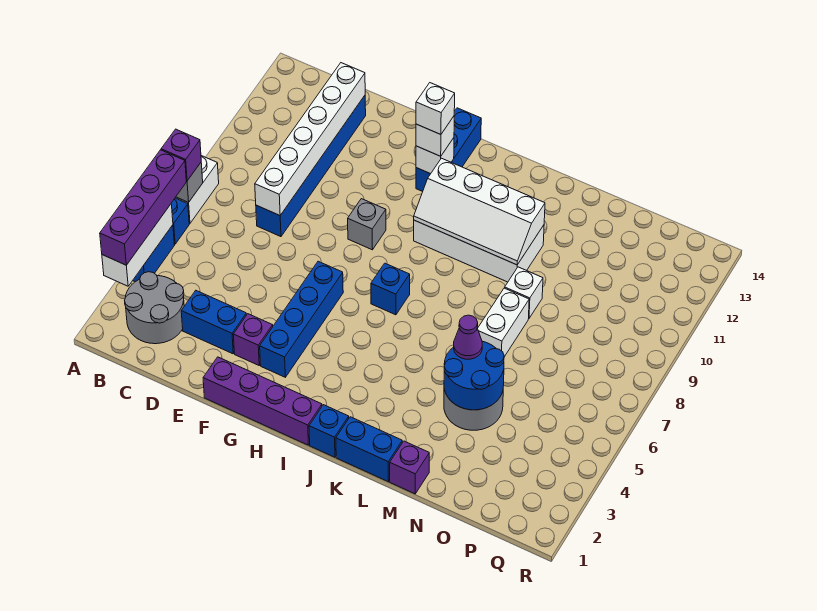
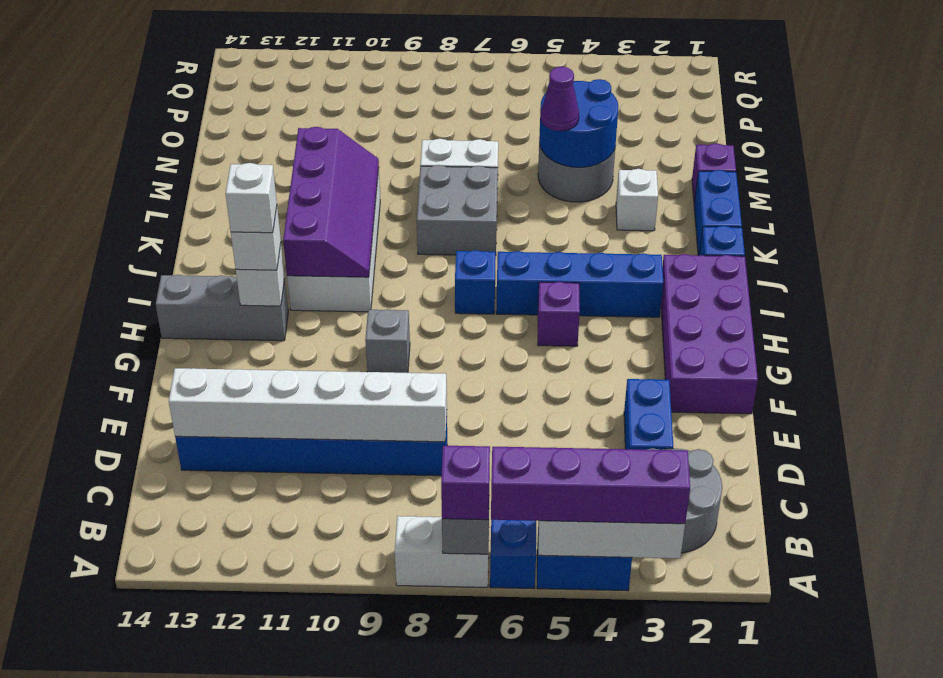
purple 1x4 brick [203,357,322,445] -> purple 2x4 brick [661,254,758,414]
purple 1x1 brick [233,314,273,365] -> purple 1x1 brick moved to [538,282,580,346]
blue 1x4 brick [260,261,343,377] -> blue 1x4 brick moved to [496,251,663,317]
blue 1x3 brick [416,108,481,192] -> grey 1x3 brick [156,275,288,341]
white 2x4 slope [414,158,545,265] -> purple 2x4 slope [283,127,379,277]
none -> grey 2x2 brick [417,165,498,255]
white 1x1 brick [505,267,543,318] -> white 1x1 brick moved to [616,169,658,231]

